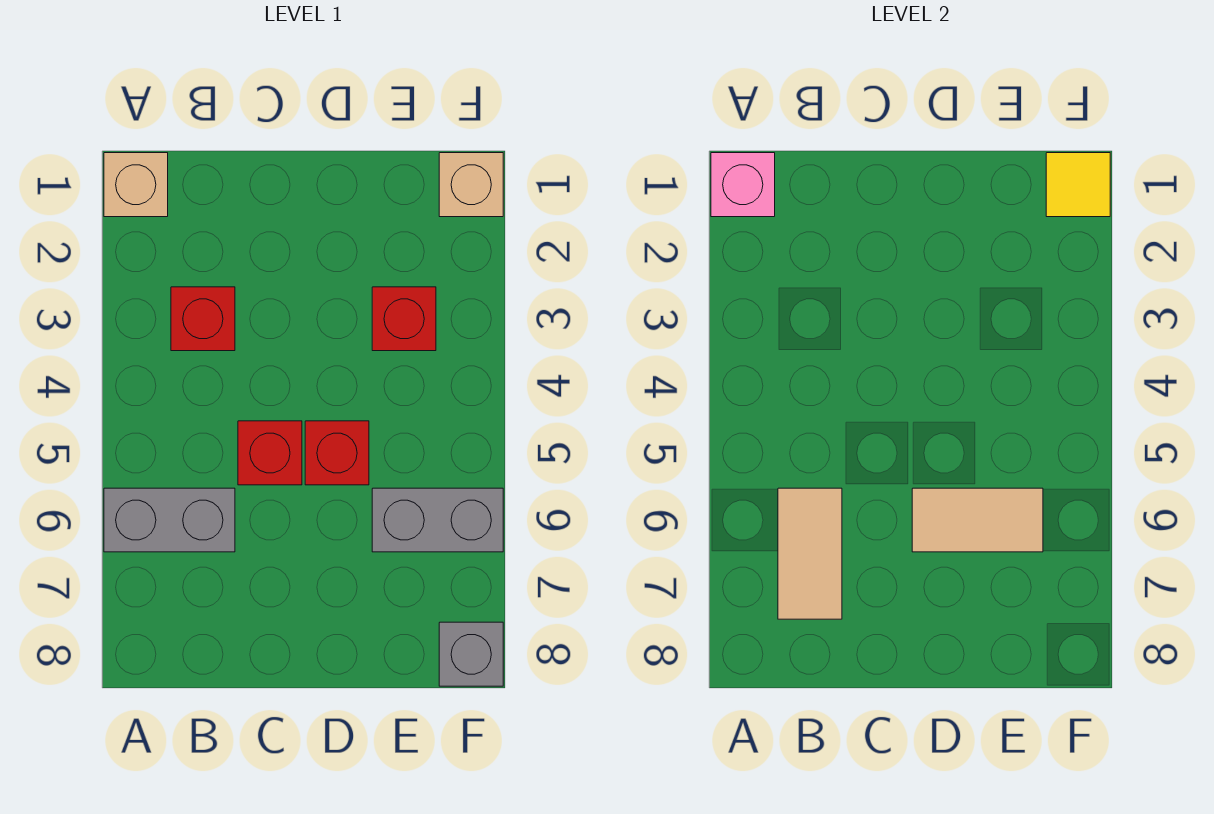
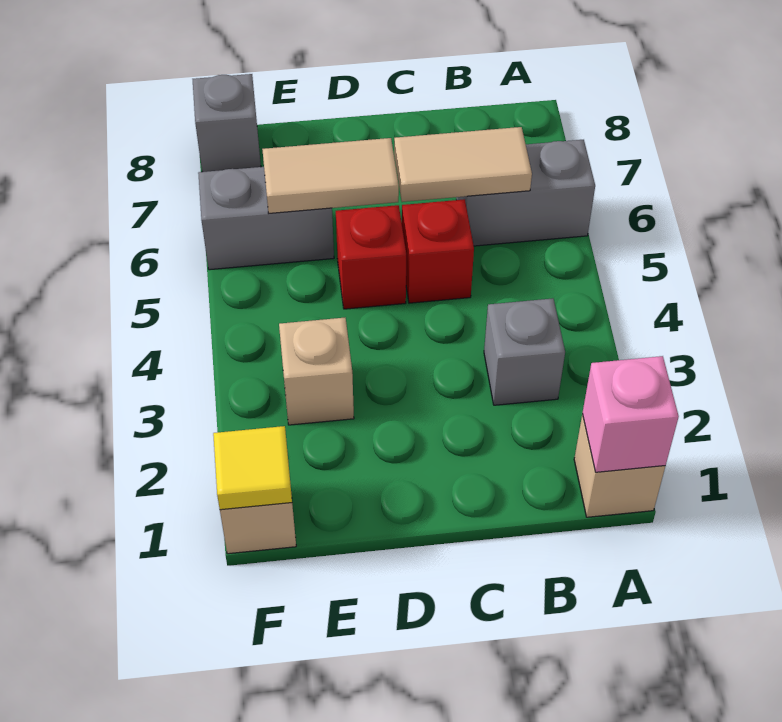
red 1x1 brick [171,287,235,351] -> grey 1x1 brick [484,298,565,405]
tan 1x2 tile [778,488,842,619] -> tan 1x2 tile turned to [394,127,532,202]
red 1x1 brick [372,287,436,351] -> tan 1x1 brick [279,318,354,425]

